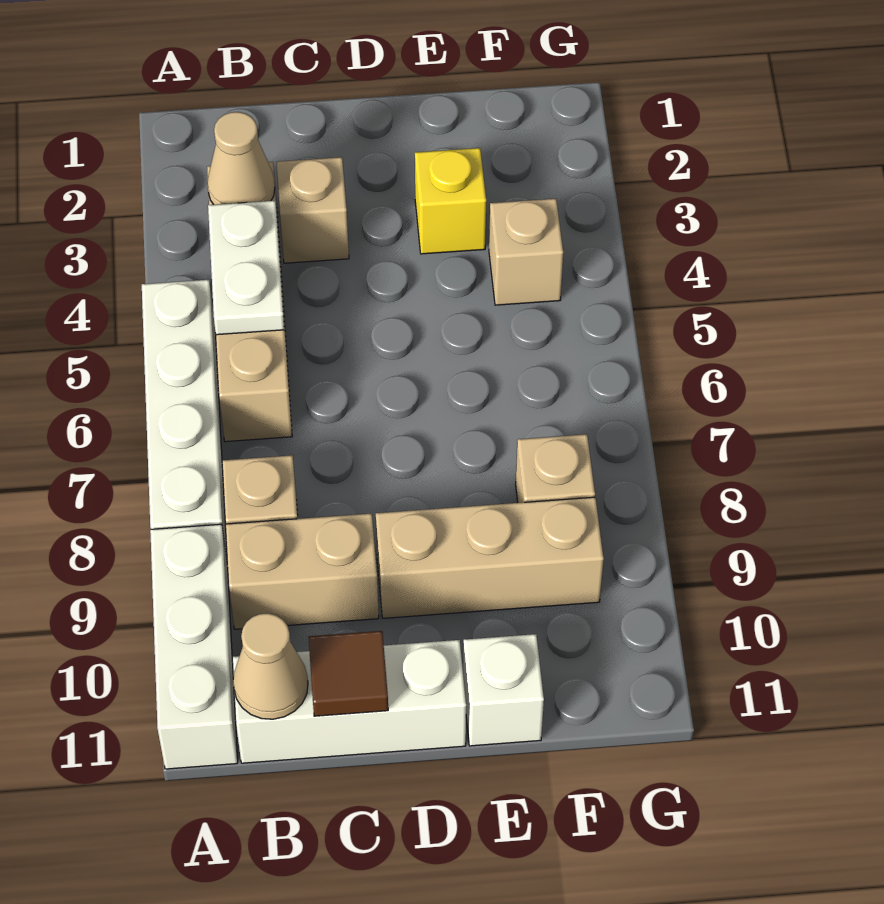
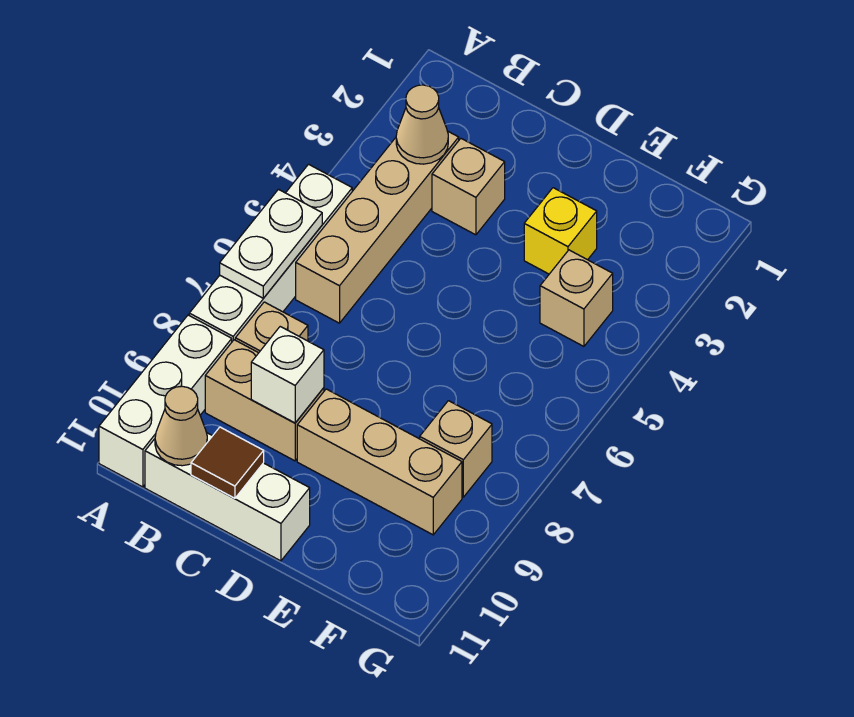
white 1x2 plate [208,201,284,335] -> white 1x2 plate moved to [220,189,322,298]
white 1x1 brick [463,634,544,746] -> white 1x1 brick moved to [251,327,324,423]

